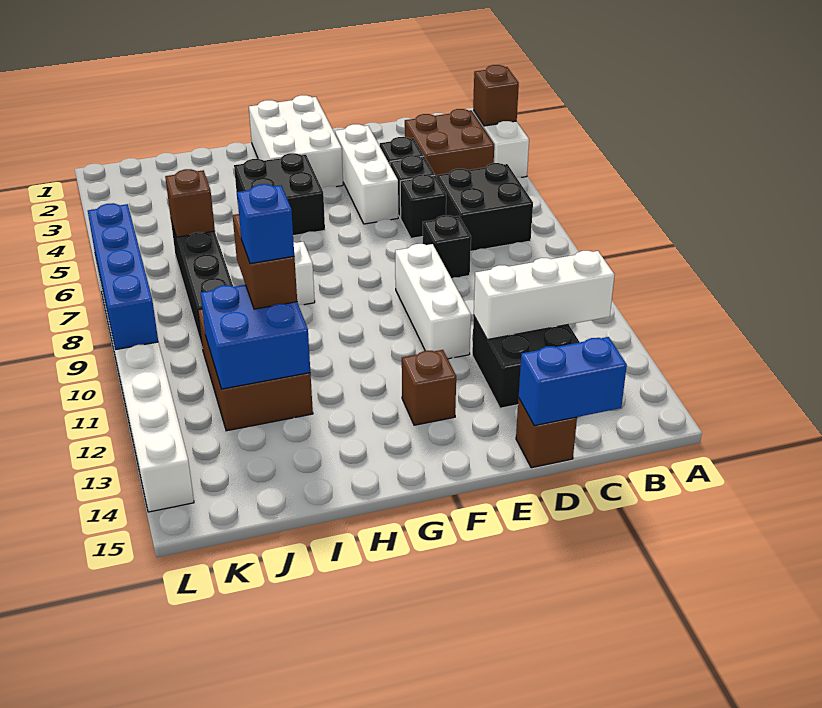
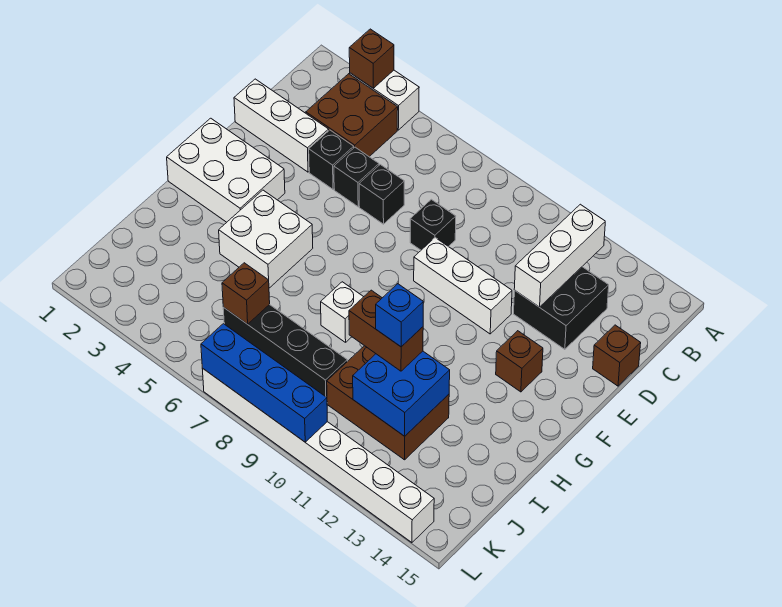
black 2x2 brick [437,163,533,251] -> none
blue 1x2 brick [519,337,627,426] -> none
white 1x3 brick [335,124,398,224] -> white 1x3 brick moved to [234,79,329,172]
black 2x2 brick [234,153,325,236] -> white 2x2 brick [219,190,313,288]

